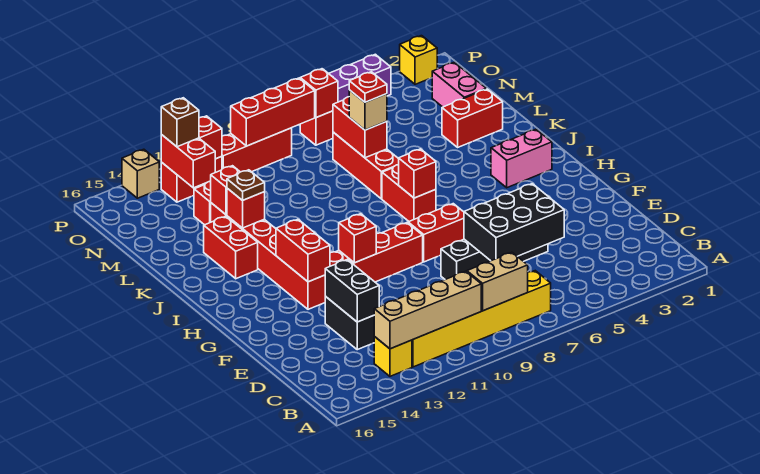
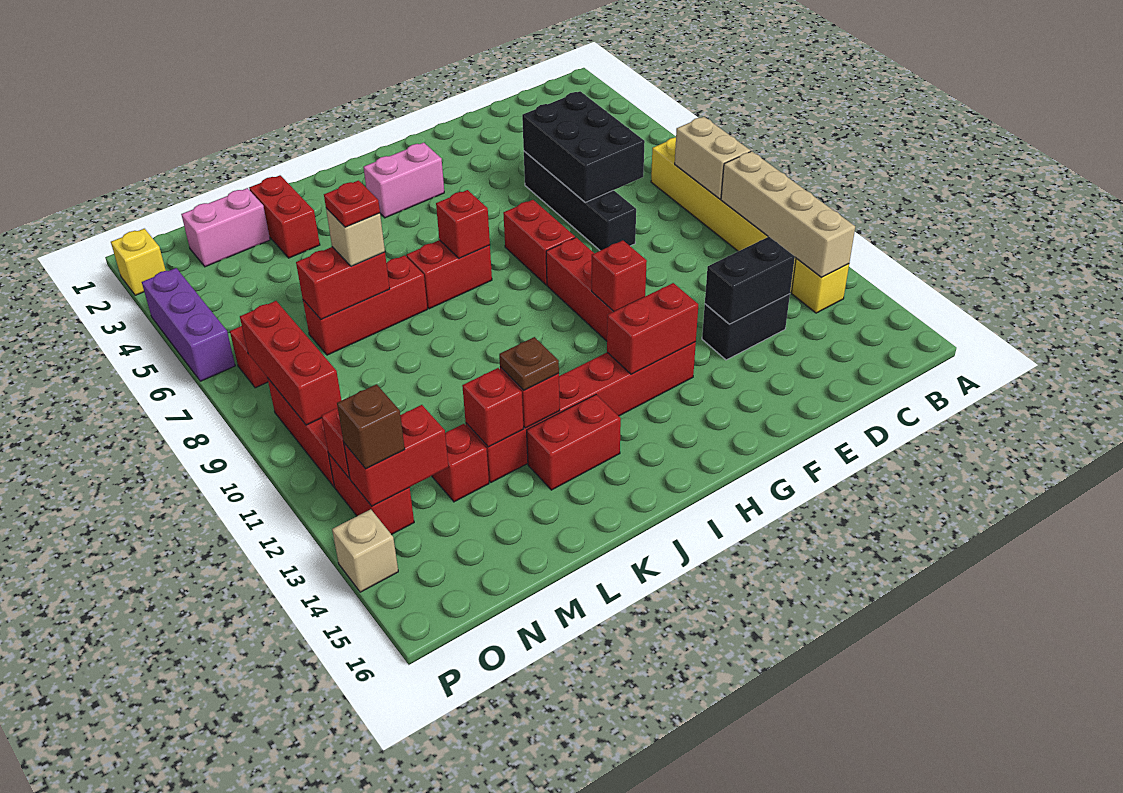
pink 1x2 brick [491,129,552,188] -> pink 1x2 brick turned to [363,143,444,218]
red 1x1 brick [300,69,338,118] -> none

